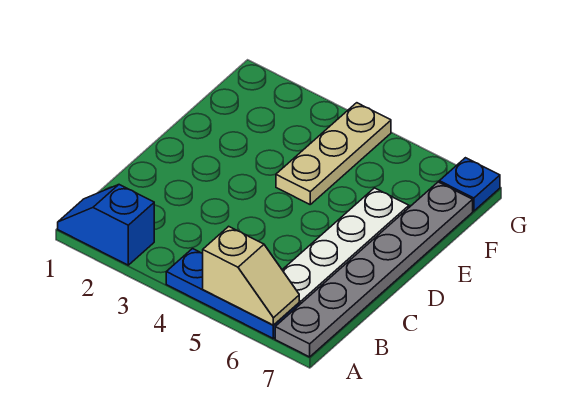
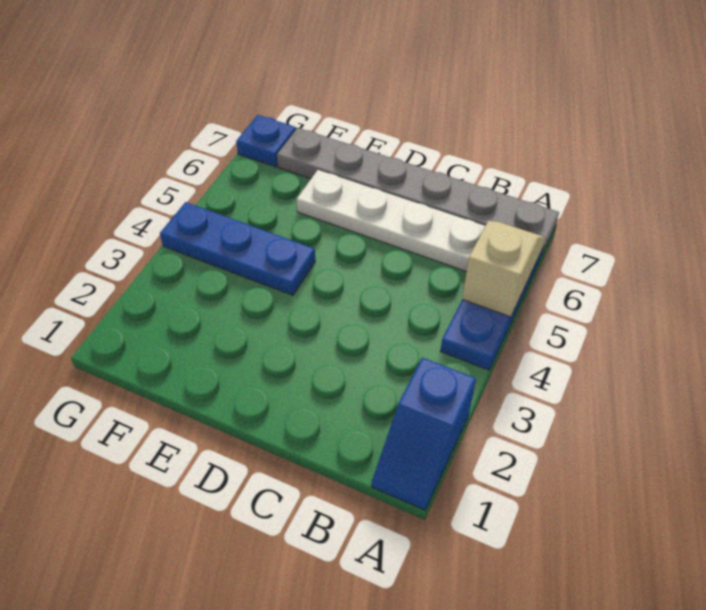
tan 1x3 plate [276,103,391,204] -> blue 1x3 plate [160,202,315,295]

